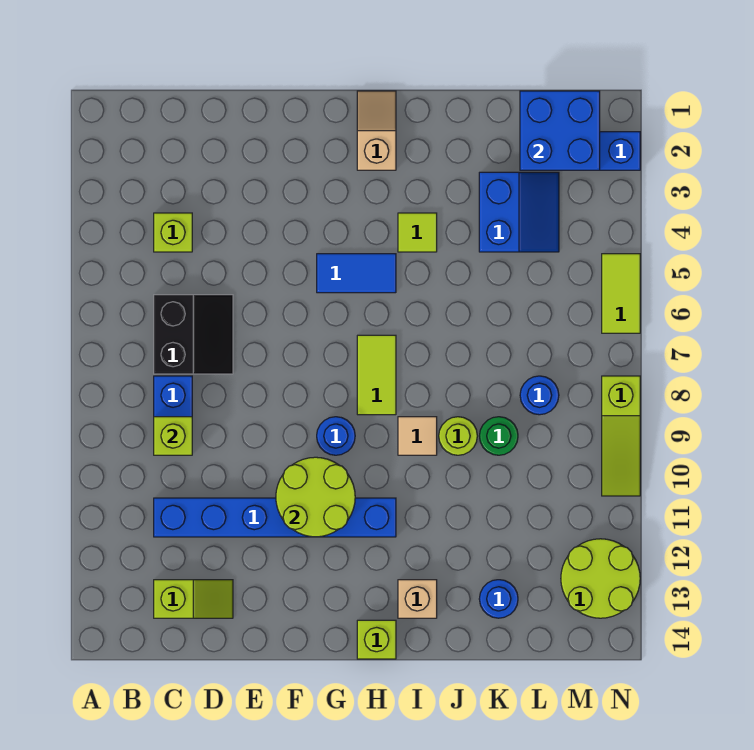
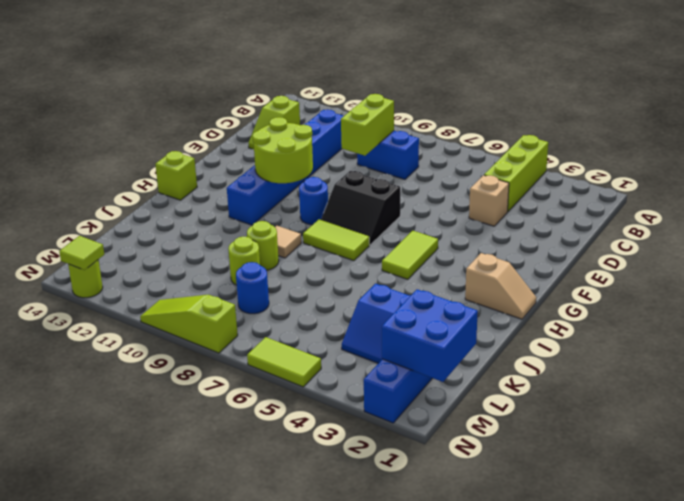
lime 1x1 brick [154,213,192,252] -> lime 1x3 brick [484,135,548,212]
black 2x2 slope [154,295,233,374] -> black 2x2 slope moved to [321,171,400,245]
lime 1x1 brick [154,417,192,455] -> lime 1x2 brick [341,94,394,156]
blue 1x2 tile [317,254,396,293] -> lime 1x2 tile [382,231,438,279]
lime 1x1 tile [398,213,437,252] -> lime 1x1 tile moved to [59,236,104,270]
tan 1x1 brick [398,580,437,618] -> tan 1x1 brick moved to [469,175,509,226]
green 1x1 round brick [479,417,518,455] -> lime 1x1 round brick [228,237,260,285]
blue 1x1 round brick [479,580,518,618] -> none
lime 2x2 round brick [561,539,640,618] -> lime 1x1 round brick [68,259,103,298]

